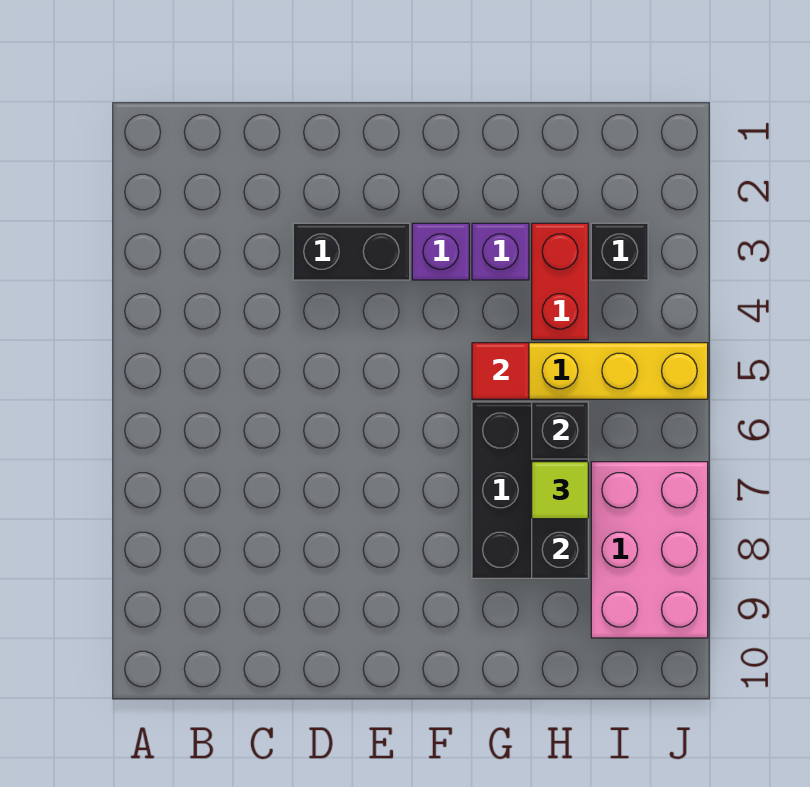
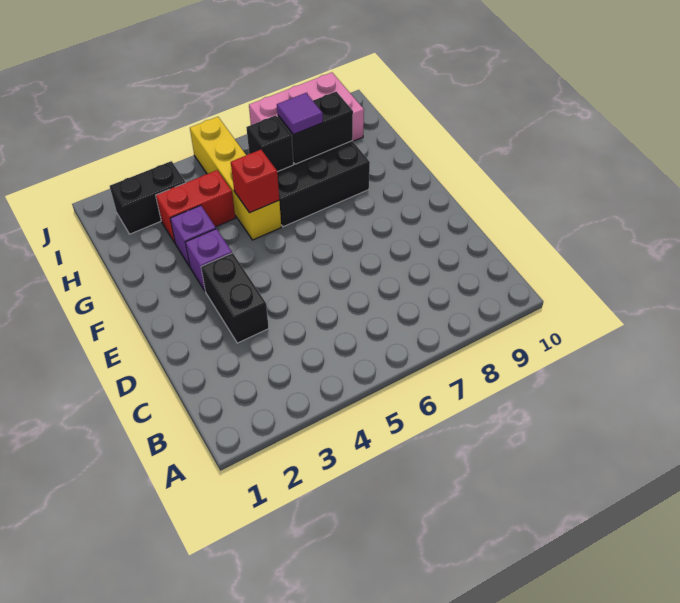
red 1x1 tile [472,343,529,399] -> red 1x1 brick [231,150,279,213]
lime 1x1 tile [532,462,588,519] -> purple 1x1 tile [277,93,323,135]
black 1x1 brick [591,223,648,280] -> black 1x2 brick [110,161,186,234]

